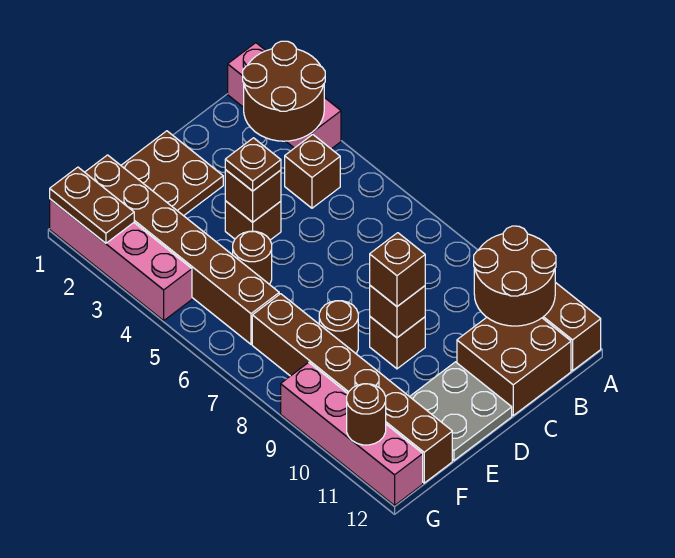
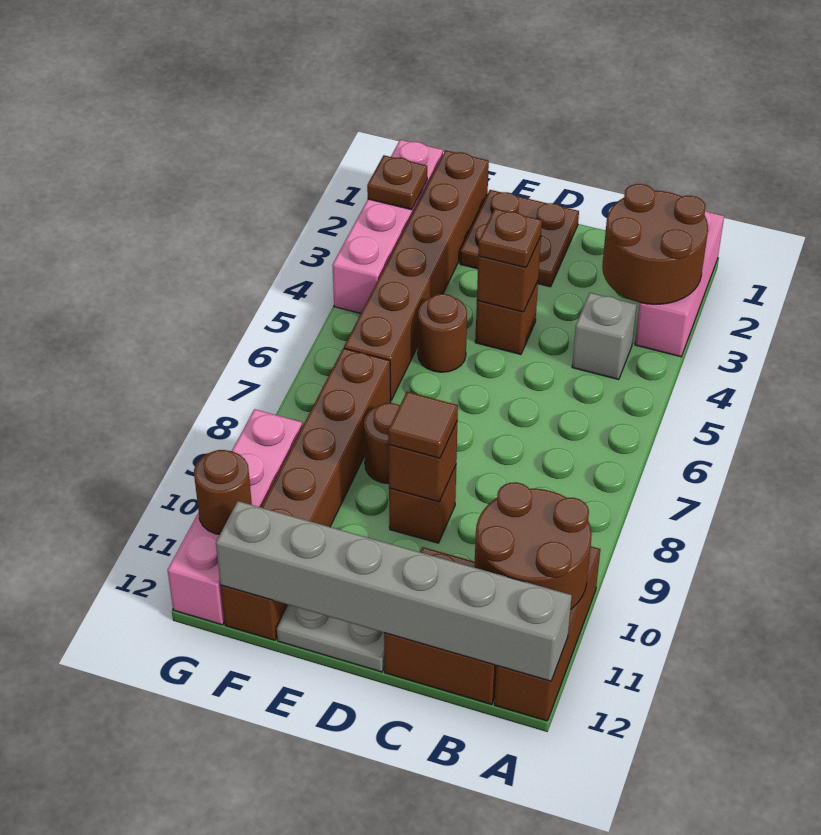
none -> grey 1x6 brick [216,501,572,681]
brown 1x1 brick [285,135,340,208] -> grey 1x1 brick [572,293,637,380]
brown 1x1 brick [370,233,425,306] -> brown 1x1 tile [388,392,458,458]
brown 1x2 plate [50,167,134,243] -> brown 1x1 plate [367,155,427,210]

